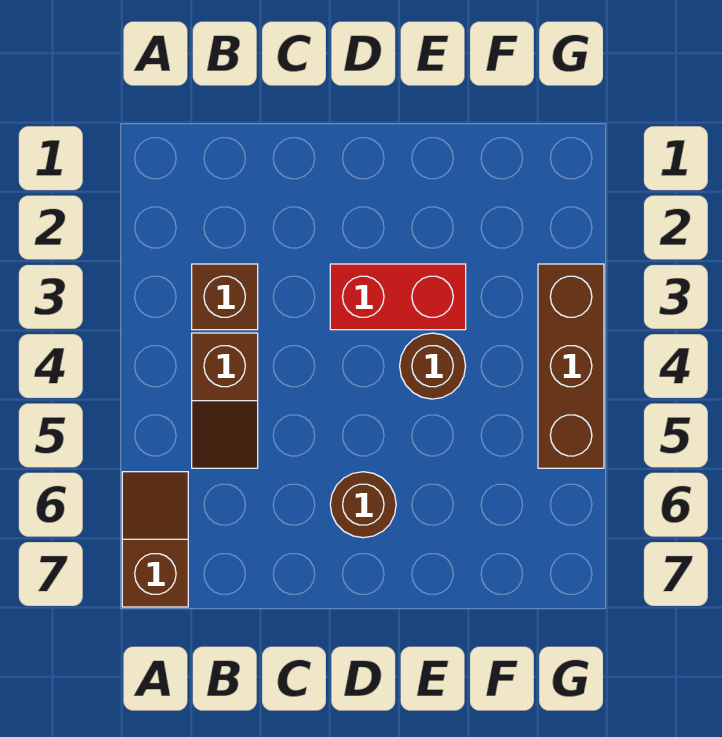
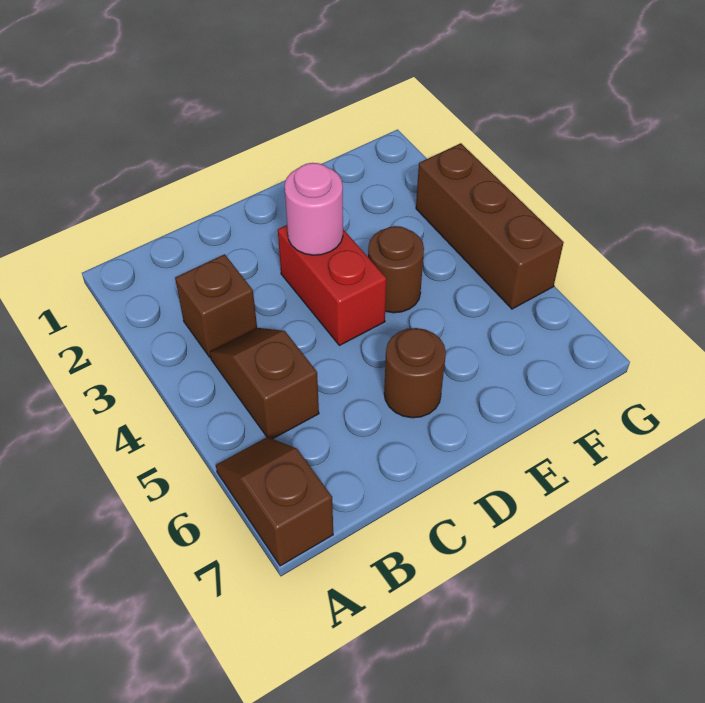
brown 1x2 slope [192,333,258,468] -> brown 1x2 slope turned to [210,328,319,439]
red 1x2 brick [330,264,466,330] -> red 1x2 brick turned to [278,225,386,346]
none -> pink 1x1 round brick [285,163,343,255]

